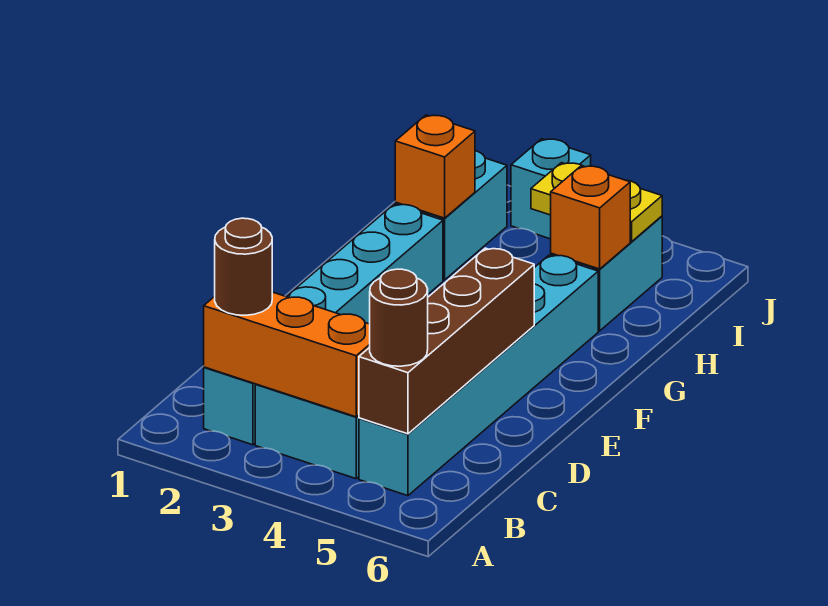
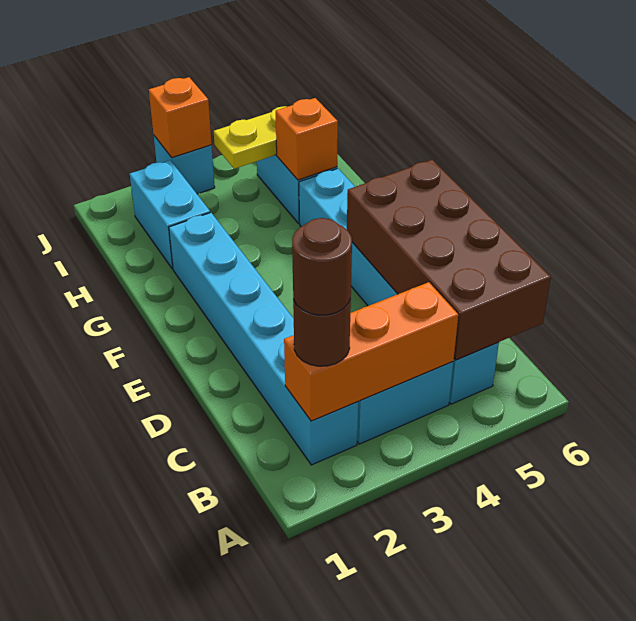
brown 1x4 brick [359,248,534,434] -> brown 2x4 brick [347,160,551,360]
brown 1x1 round brick [370,269,428,366] -> brown 1x1 round brick moved to [292,218,352,315]
orange 1x1 brick [395,115,475,218] -> orange 1x1 brick moved to [149,77,212,158]

